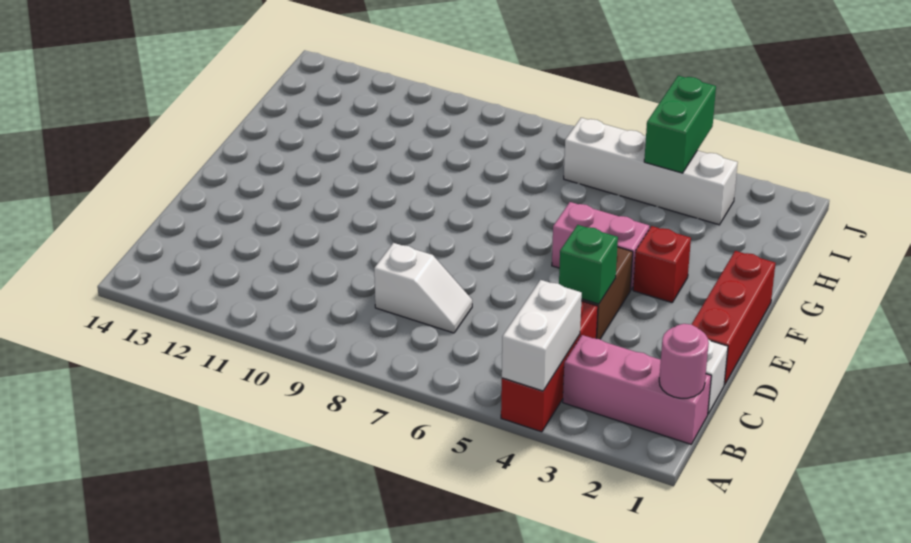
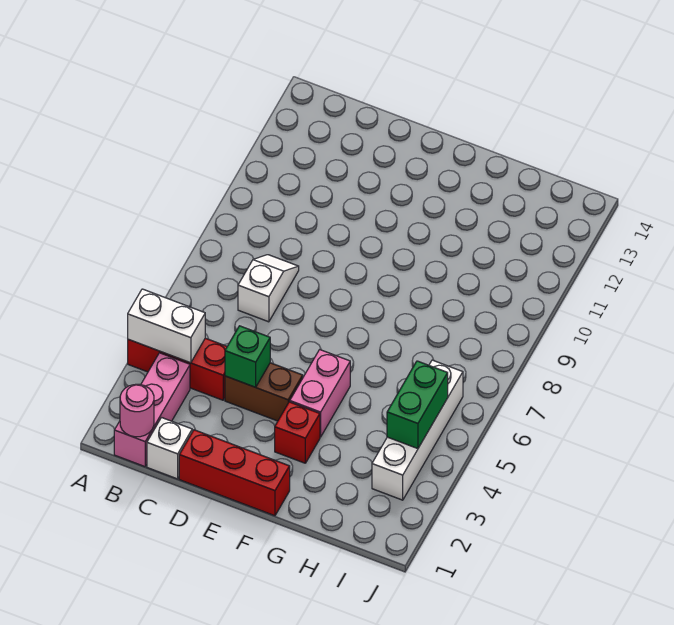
white 1x2 slope [374,243,472,333] -> white 1x2 slope turned to [238,255,299,322]
green 1x2 brick [644,76,716,173] -> green 1x2 brick turned to [387,361,448,449]

